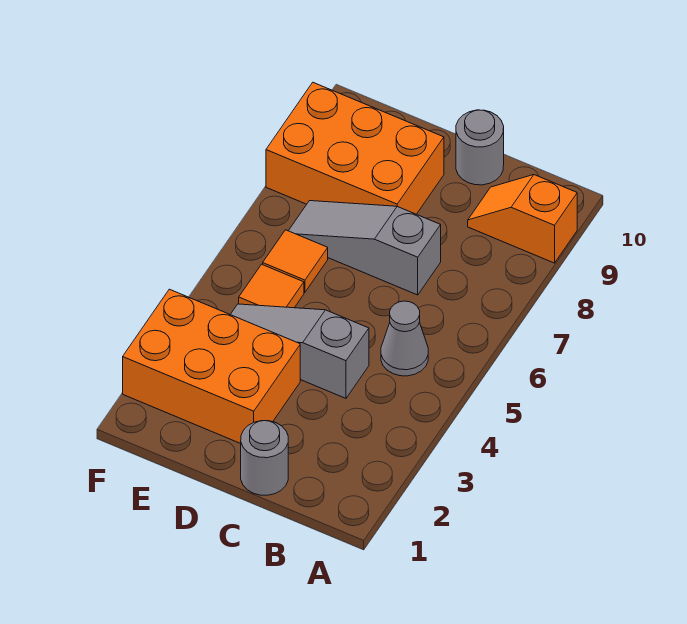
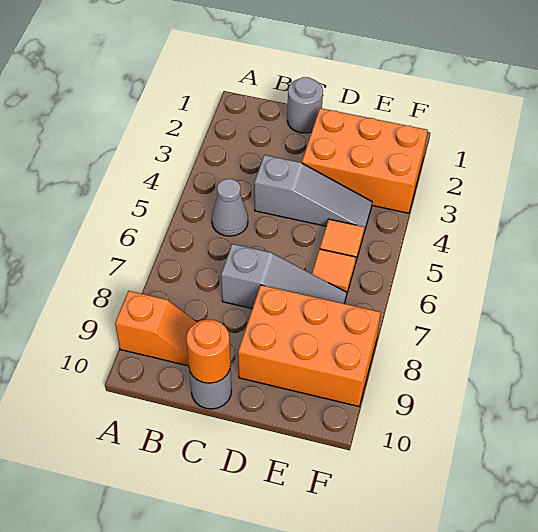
none -> orange 1x1 round brick [186,319,230,383]

